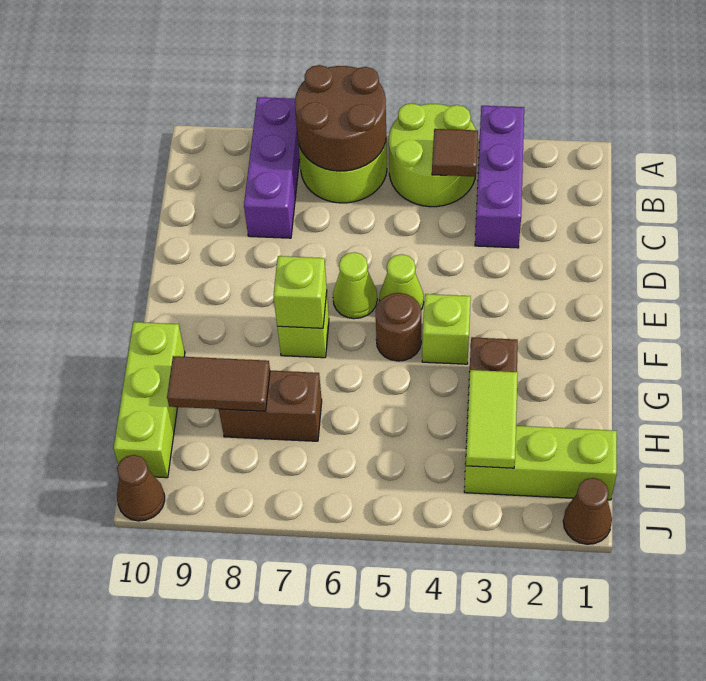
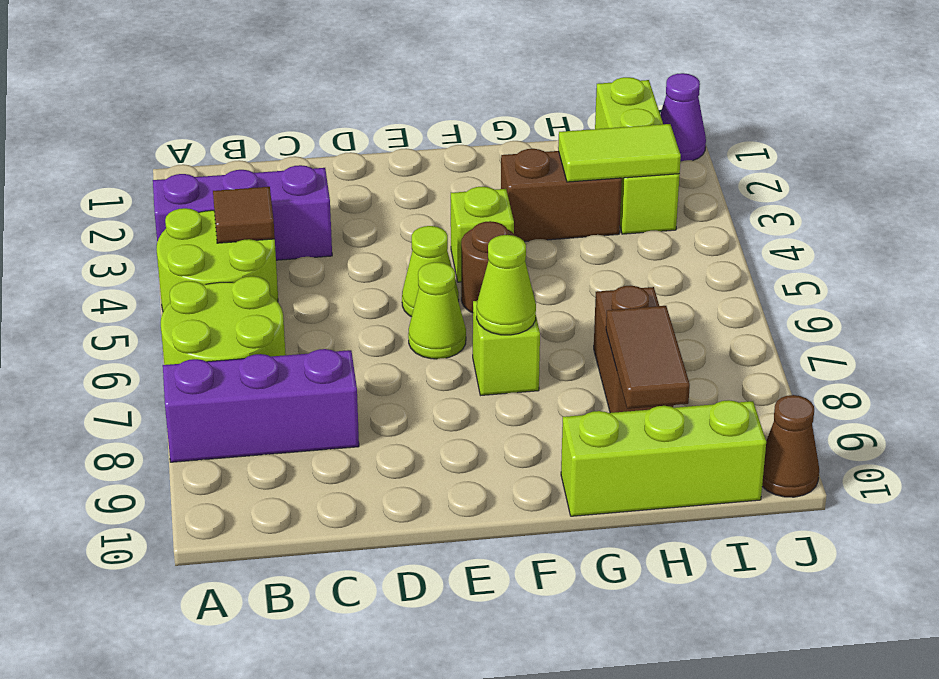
brown 2x2 round brick [295,65,386,171] -> none
lime 1x1 brick [273,256,327,328] -> lime 1x1 cone [477,235,536,335]
brown 1x1 cone [563,478,612,544] -> purple 1x1 cone [660,73,706,162]

